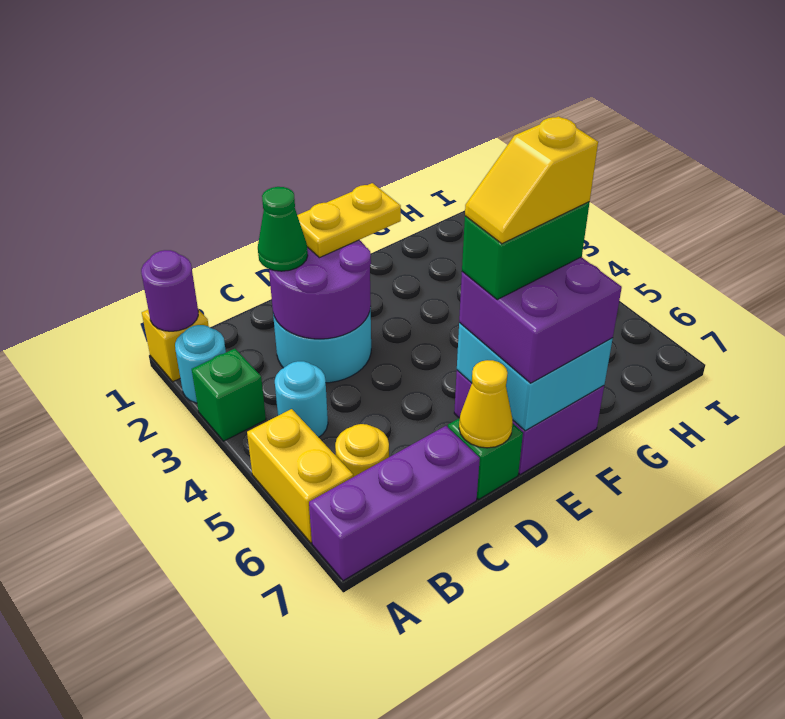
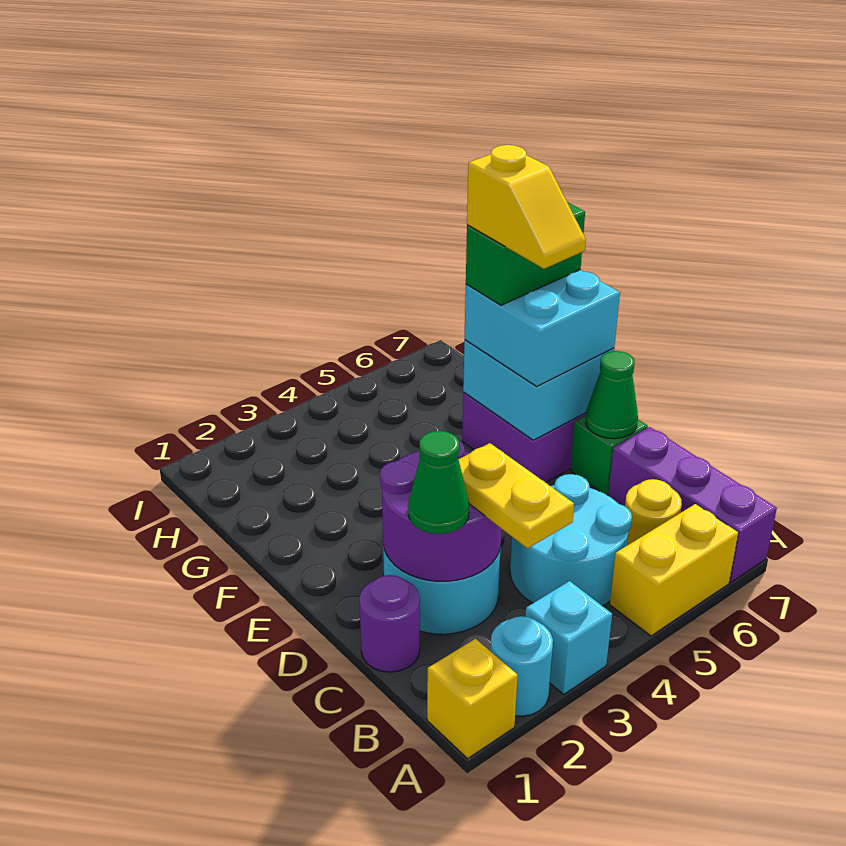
purple 1x1 round brick [141,250,198,331] -> purple 1x1 round brick moved to [359,575,420,672]
green 1x1 brick [192,349,266,441] -> cyan 1x1 brick [525,581,612,694]
cyan 1x1 round brick [275,361,328,437] -> cyan 2x2 round brick [510,474,632,606]
yellow 1x2 plate [297,183,401,258] -> yellow 1x2 plate moved to [458,443,574,548]
yellow 1x1 cone [459,360,513,448] -> green 1x1 cone [586,351,638,439]
purple 2x2 brick [459,257,622,383] -> cyan 2x2 brick [465,270,620,386]
green 1x2 brick [462,202,590,300] -> green 1x2 brick turned to [466,202,585,305]

